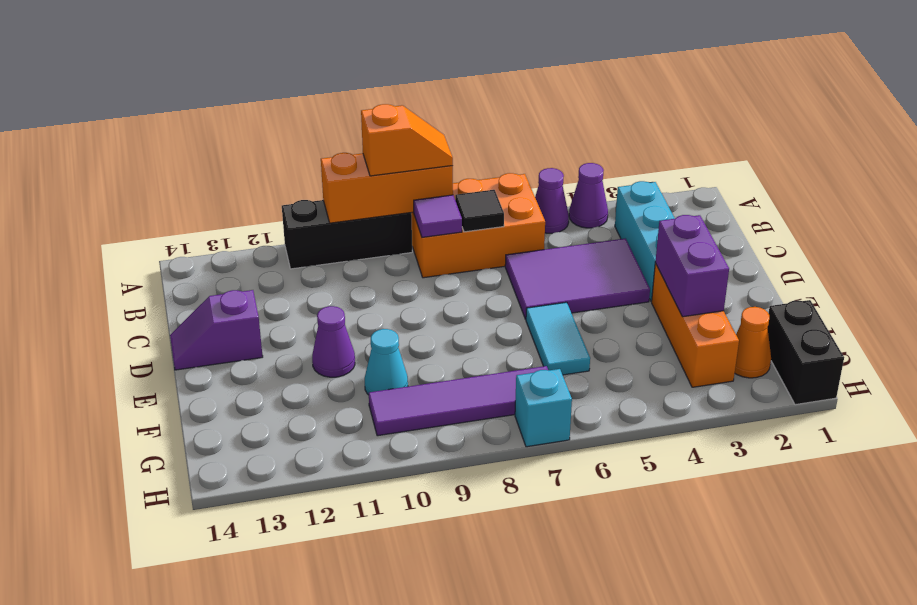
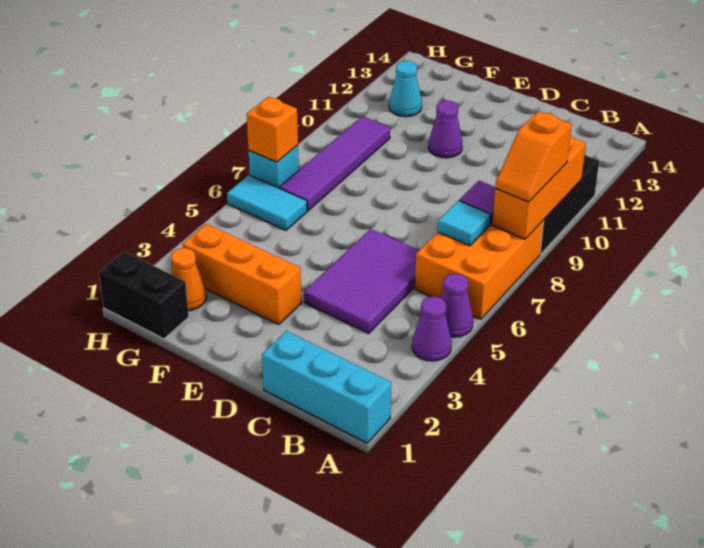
cyan 1x3 brick [615,181,675,302] -> cyan 1x3 brick moved to [262,331,391,443]
black 1x1 tile [455,190,504,232] -> cyan 1x1 tile [438,201,491,246]
purple 1x2 slope [170,290,263,370] -> none
purple 1x2 brick [655,215,729,317] -> none
cyan 1x2 tile [526,302,590,375] -> cyan 1x2 tile moved to [227,175,307,230]
cyan 1x1 cone [365,329,408,395] -> cyan 1x1 cone moved to [389,61,422,117]
none -> orange 1x1 brick [246,97,298,162]

